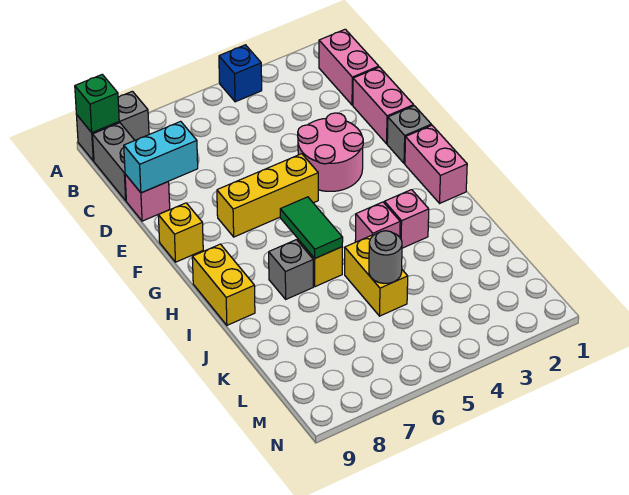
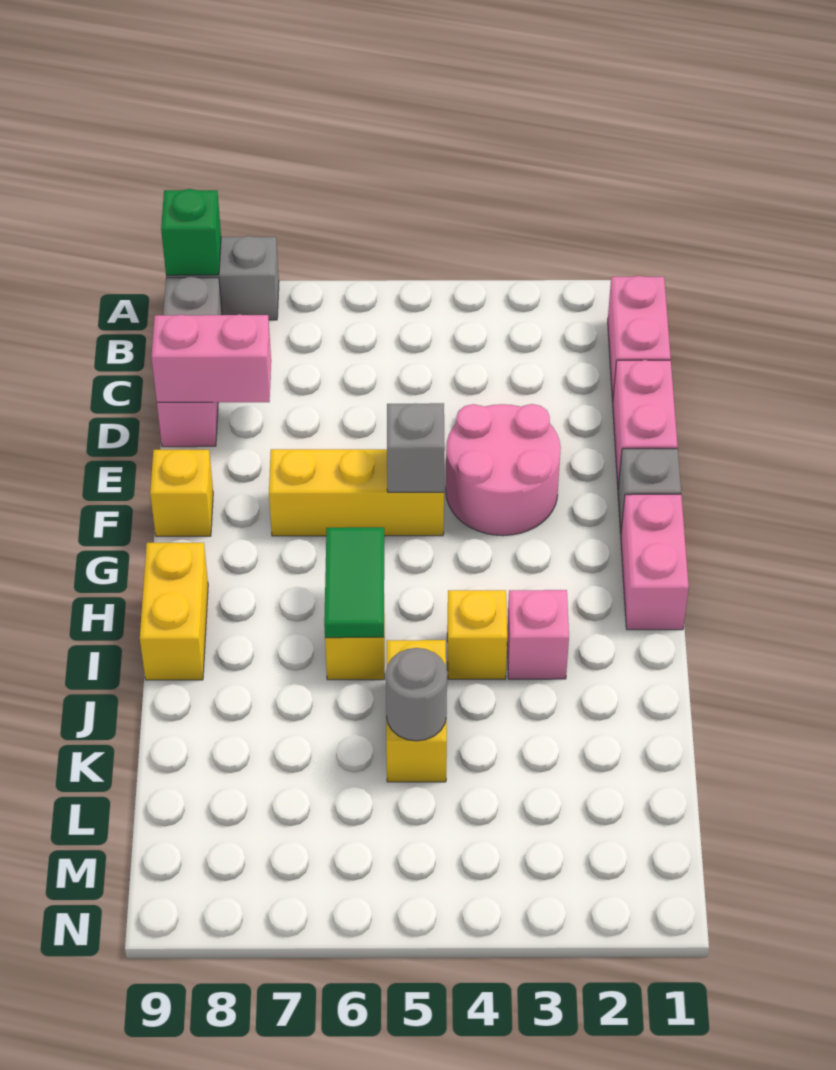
blue 1x1 brick [219,45,262,102] -> none
cyan 1x2 brick [124,121,198,193] -> pink 1x2 brick [152,314,271,402]
pink 1x1 brick [355,202,400,242] -> yellow 1x1 brick [447,590,507,679]
grey 1x1 brick [269,240,313,299] -> grey 1x1 brick moved to [387,403,445,492]

